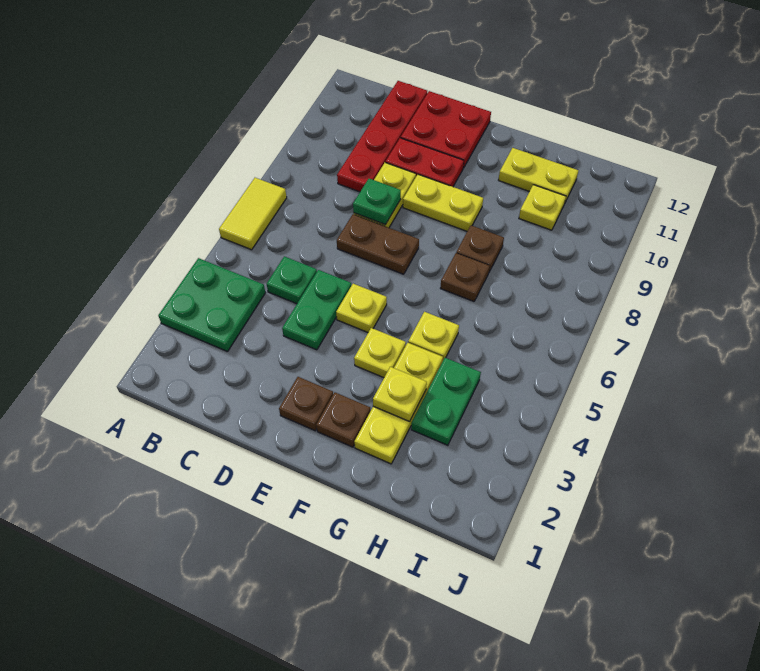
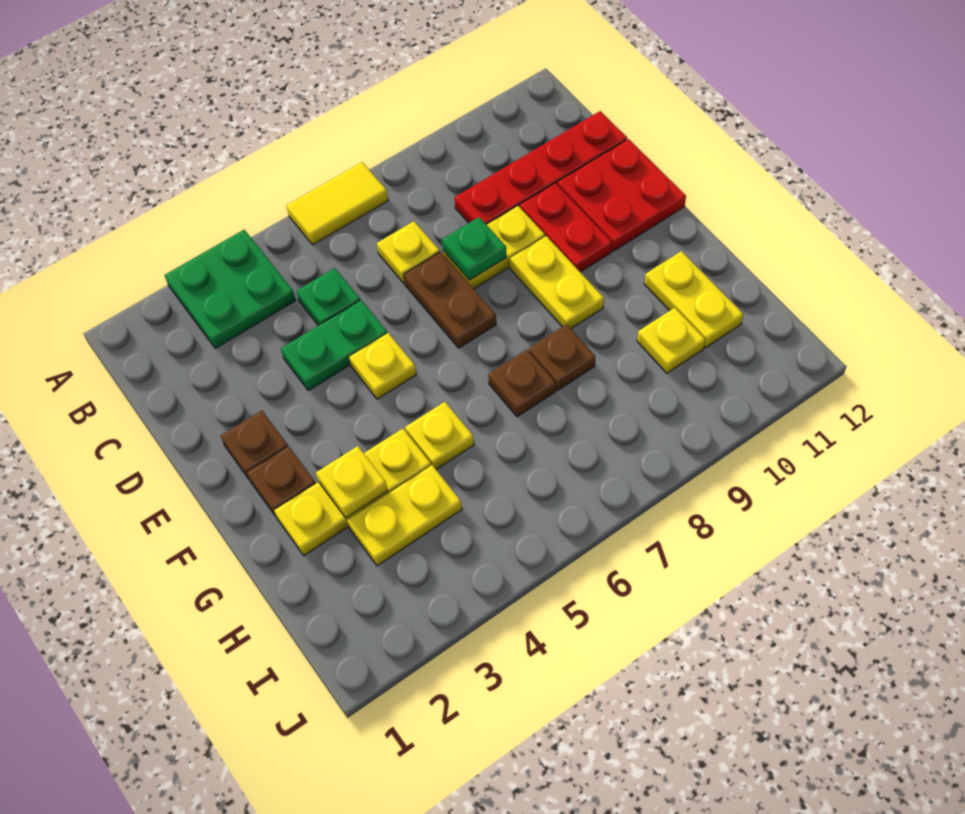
yellow 1x1 plate [354,328,406,378] -> yellow 1x1 plate moved to [377,221,440,283]
green 1x2 plate [411,358,481,445] -> yellow 1x2 plate [347,465,462,566]

